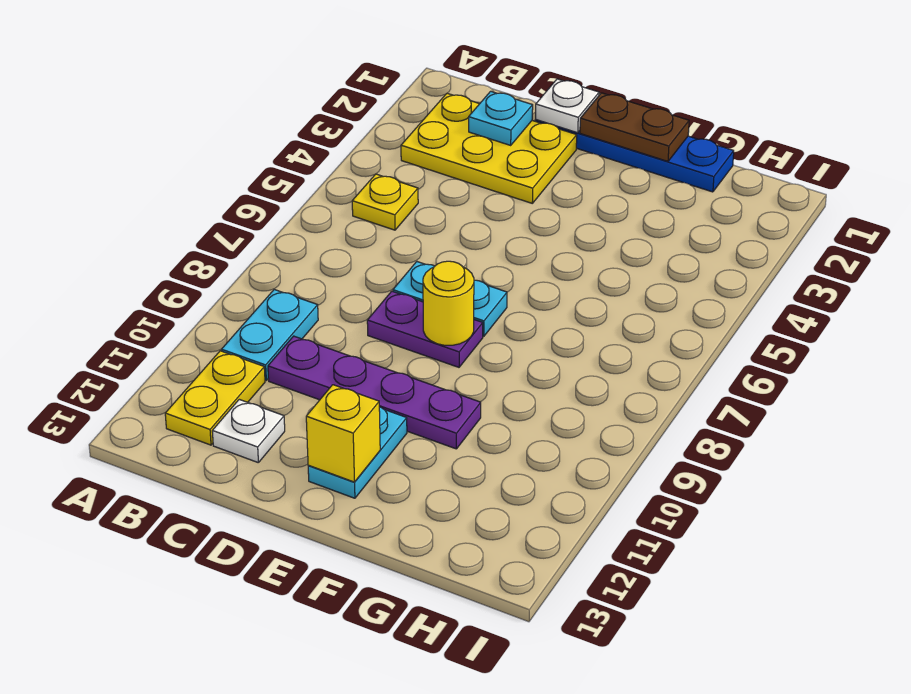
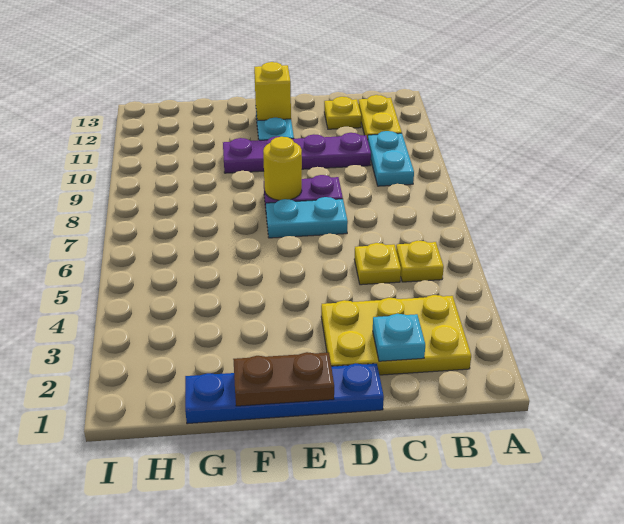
none -> yellow 1x1 plate [354,243,401,285]
white 1x1 plate [212,399,285,462] -> yellow 1x1 plate [324,97,361,129]
white 1x1 plate [536,79,599,133] -> none

